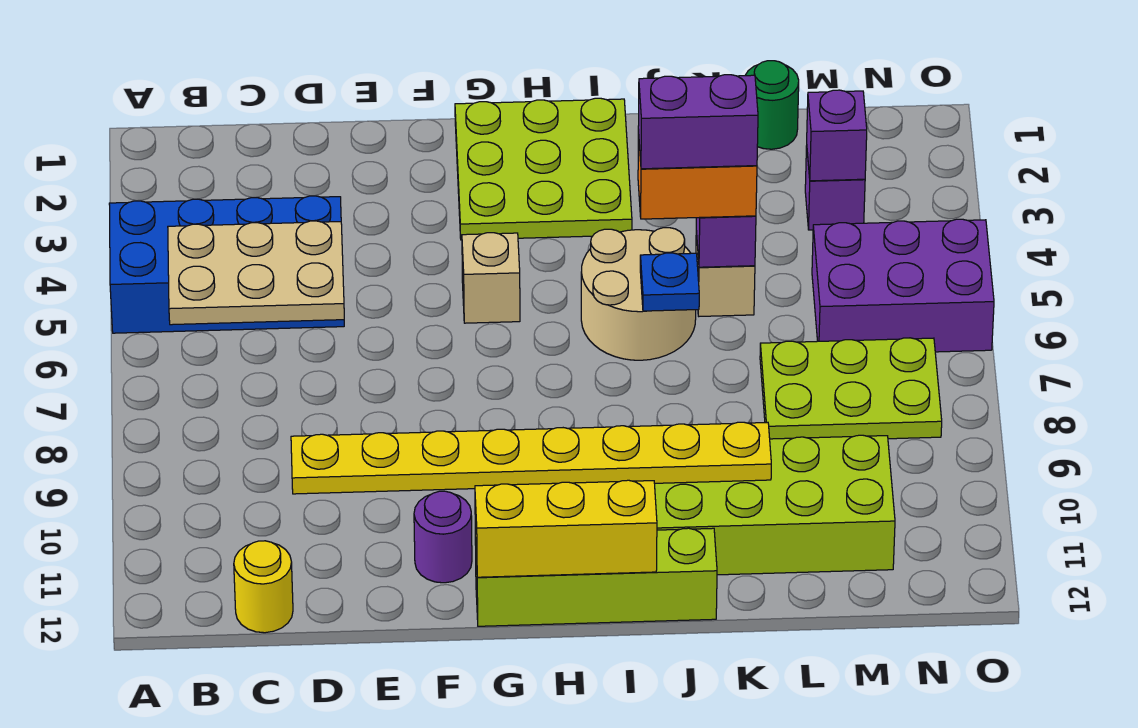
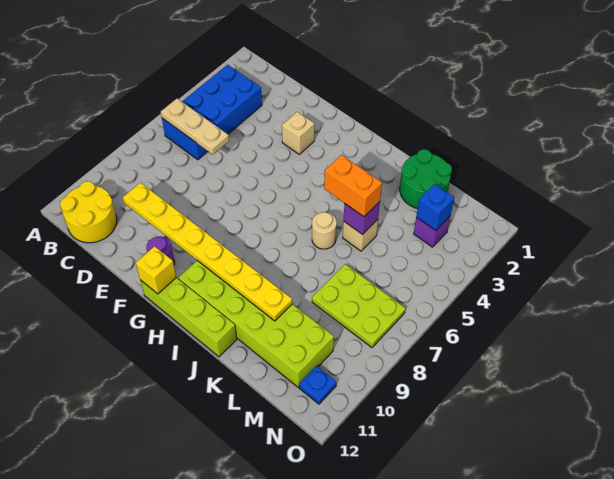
blue 2x4 brick [109,196,344,333] -> blue 2x4 brick turned to [162,65,262,160]
tan 2x3 plate [168,221,344,325] -> tan 1x3 plate [161,99,229,155]
yellow 1x1 round brick [234,541,293,633] -> yellow 2x2 round brick [60,181,117,243]
lime 3x3 plate [455,98,632,240] -> none
tan 1x1 brick [462,233,520,323] -> tan 1x1 brick moved to [282,112,314,154]
yellow 1x3 brick [475,480,657,577] -> yellow 1x1 brick [136,246,176,294]
tan 2x2 round brick [581,228,696,360] -> tan 1x1 round brick [312,212,337,249]
purple 1x2 brick [638,75,758,169] -> none
blue 1x1 plate [640,253,699,311] -> blue 1x1 plate moved to [299,366,336,404]
green 1x1 round brick [745,61,799,149] -> green 2x2 round brick [400,149,452,209]
purple 1x1 brick [807,90,867,181] -> blue 1x1 brick [416,184,454,230]
purple 2x3 brick [812,219,994,352] -> none

